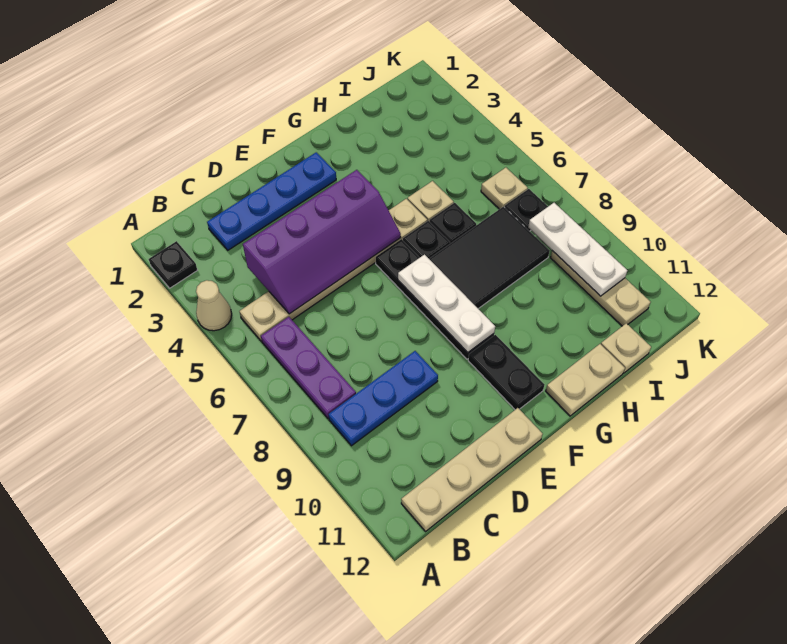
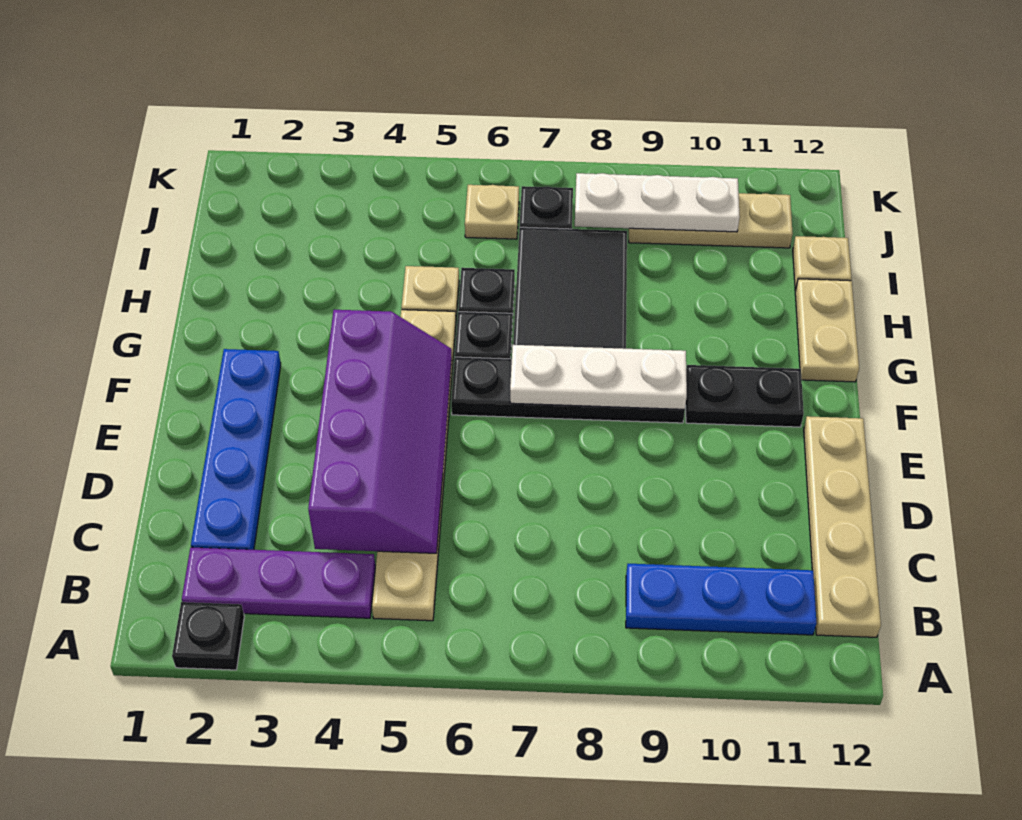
tan 1x1 cone [196,280,232,331] -> none
purple 1x3 plate [261,317,356,418] -> purple 1x3 plate moved to [182,547,375,618]
blue 1x3 plate [328,351,438,446] -> blue 1x3 plate turned to [626,564,817,635]

